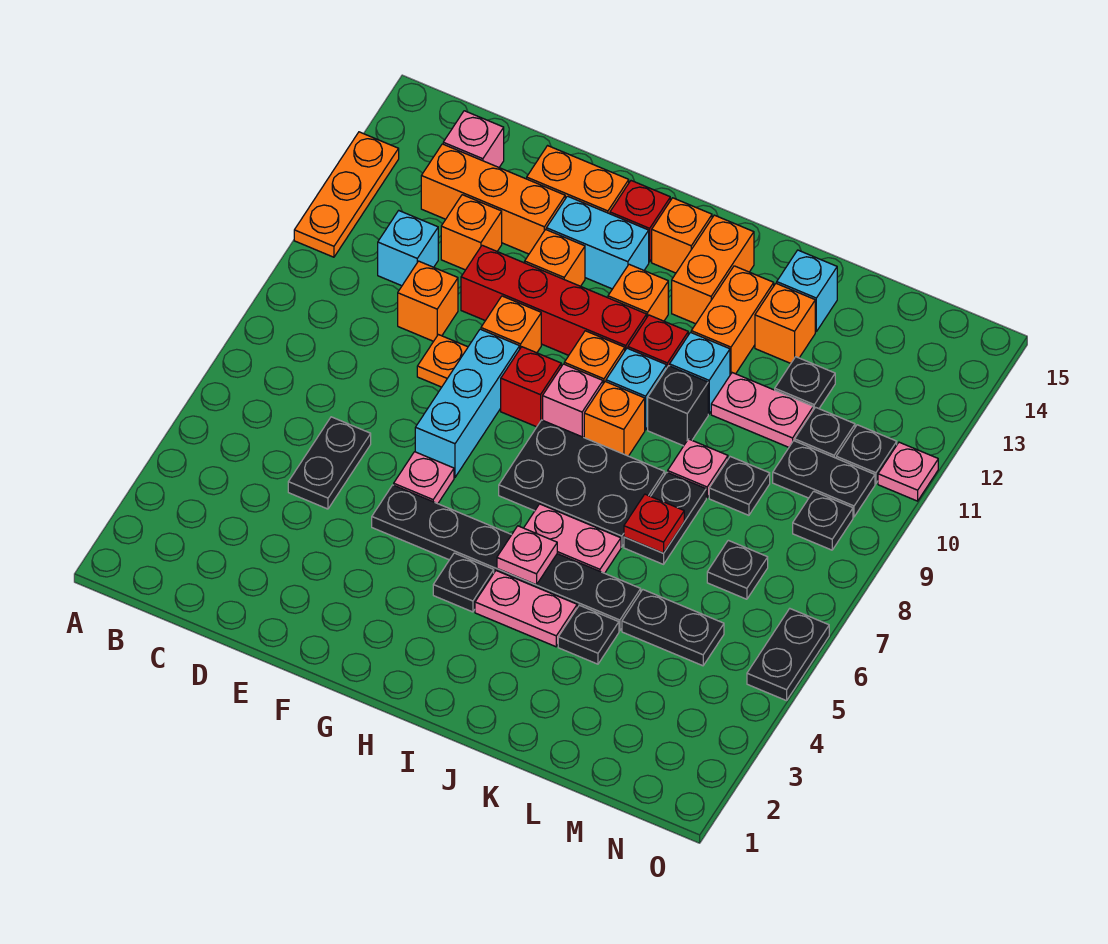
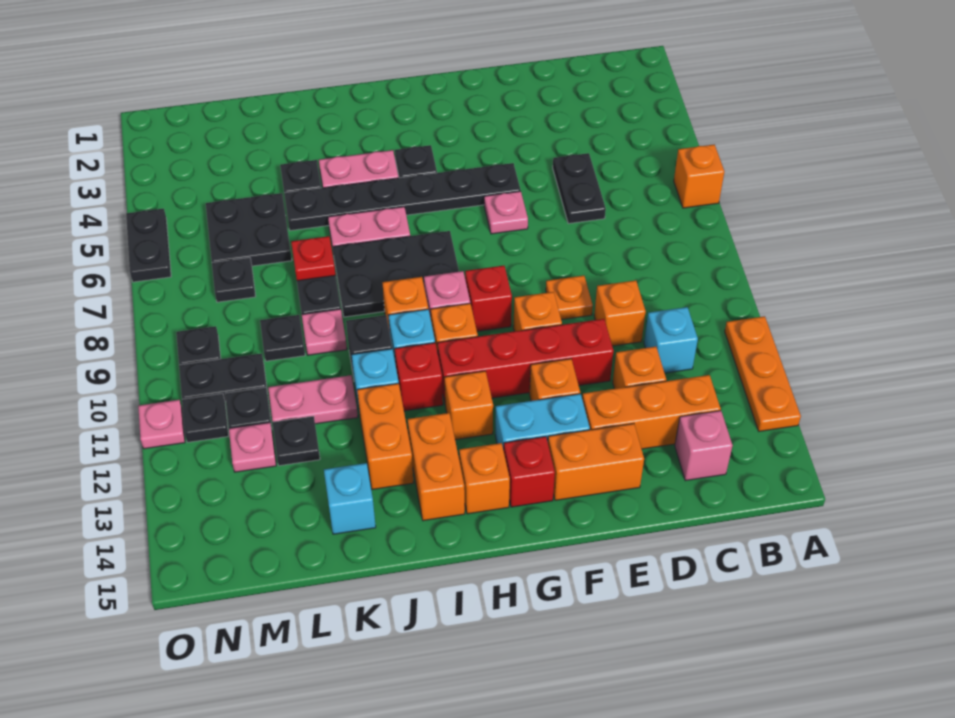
cyan 1x3 brick [415,329,520,477] -> none
pink 1x1 plate [497,526,557,585] -> pink 1x1 plate moved to [229,423,276,472]
orange 1x1 brick [755,283,815,363] -> orange 1x1 brick moved to [674,145,724,208]
black 1x2 plate [622,590,724,666] -> black 2x2 plate [206,193,292,266]

